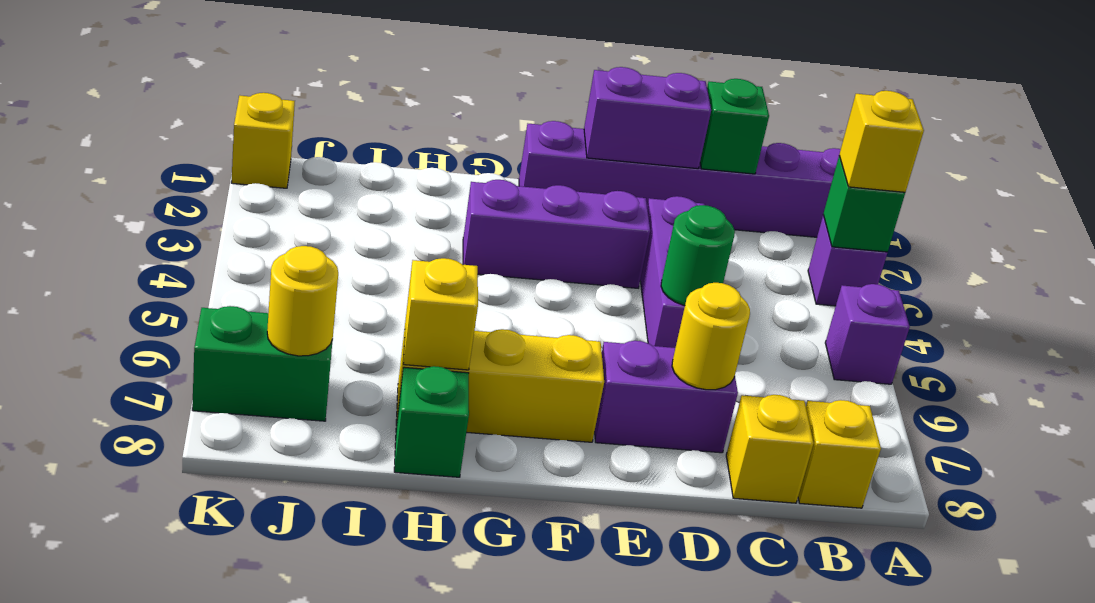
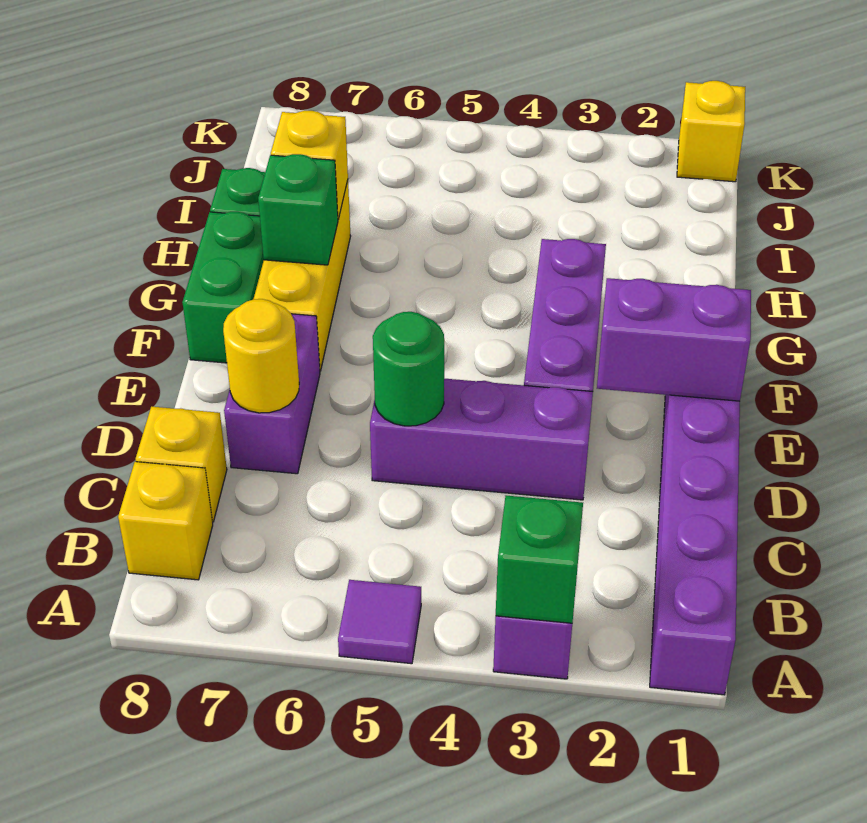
yellow 1x1 brick [839,91,924,192] -> none
purple 1x1 brick [825,284,910,384] -> purple 1x1 tile [338,580,421,664]
green 1x1 brick [700,79,769,174] -> green 1x1 brick moved to [258,154,338,265]
purple 1x2 brick [584,67,711,169] -> purple 1x2 brick turned to [597,278,751,401]
green 1x2 brick [192,306,333,421] -> green 1x2 brick moved to [182,212,264,363]
yellow 1x1 round brick [267,246,338,356] -> none

